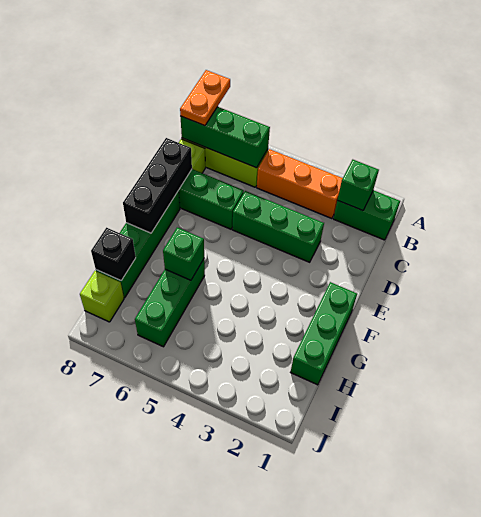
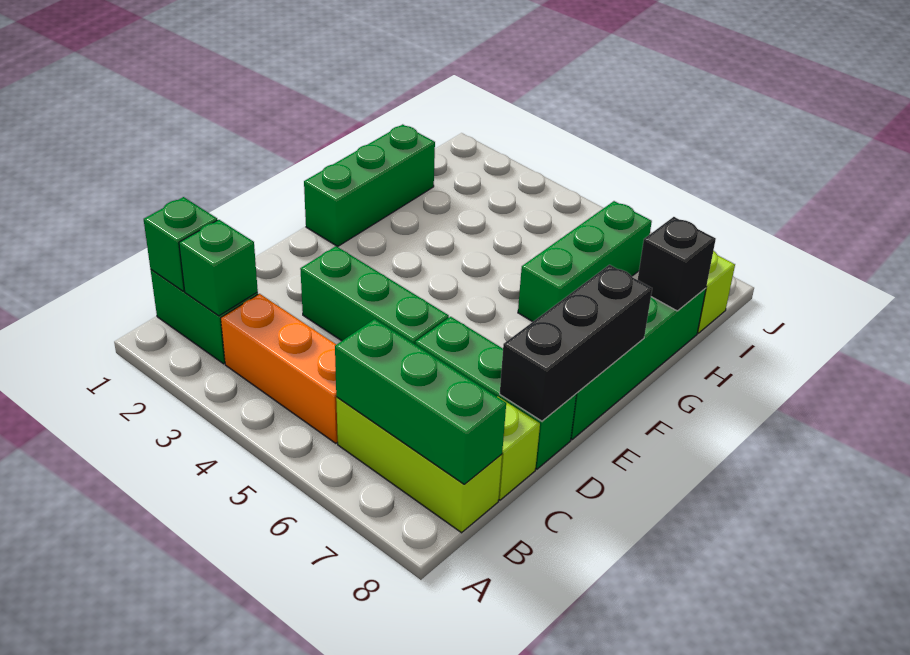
orange 1x2 plate [180,70,230,126] -> none
green 1x1 brick [163,228,204,280] -> green 1x1 brick moved to [144,197,217,291]

